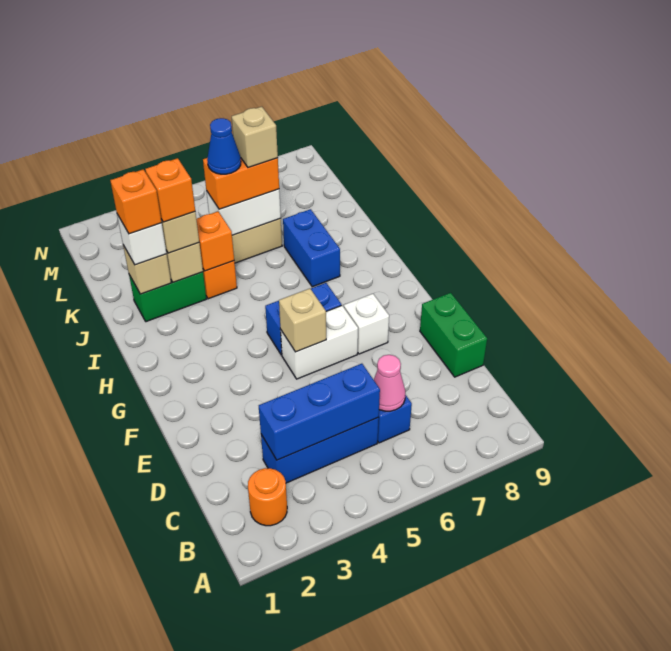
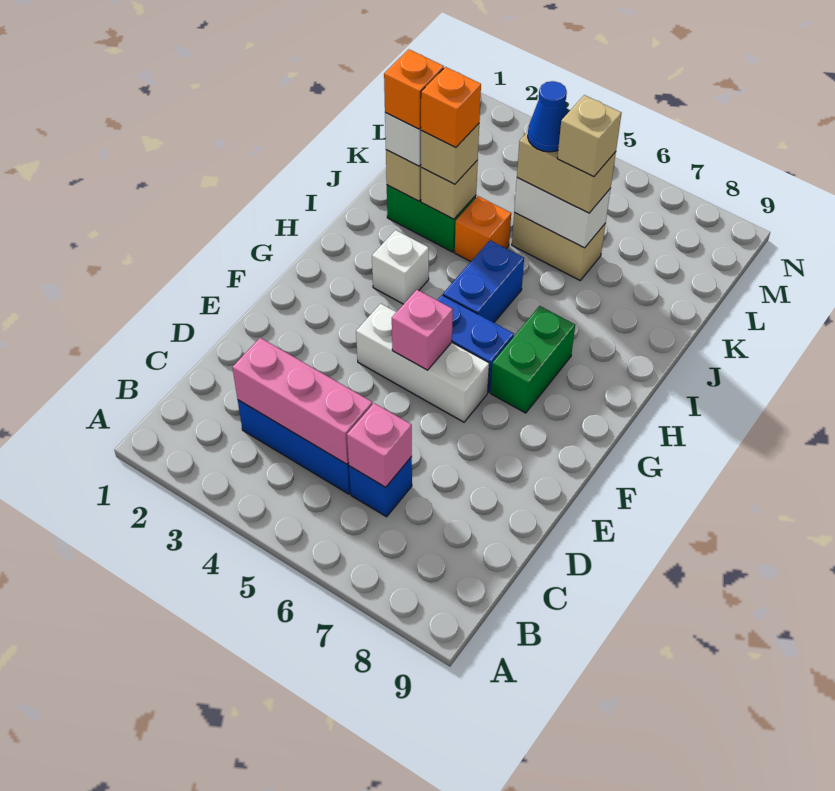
orange 1x1 round brick [248,468,287,526] -> none
blue 1x3 brick [259,364,380,460] -> pink 1x3 brick [232,338,372,464]
pink 1x1 cone [374,355,405,411] -> pink 1x1 brick [347,403,412,487]
green 1x2 brick [420,293,487,377] -> green 1x2 brick moved to [490,306,575,413]
white 1x2 brick [281,305,358,379] -> white 1x3 brick [356,304,489,422]
tan 1x1 brick [279,289,326,352] -> pink 1x1 brick [392,290,453,370]
white 1x1 brick [344,294,389,354] -> white 1x1 brick moved to [372,230,429,304]
blue 1x2 brick [283,209,340,287] -> blue 1x2 brick moved to [443,240,524,323]
orange 1x1 brick [196,211,234,271] -> none
orange 1x2 brick [203,158,279,209] -> tan 1x2 brick [517,132,616,213]

